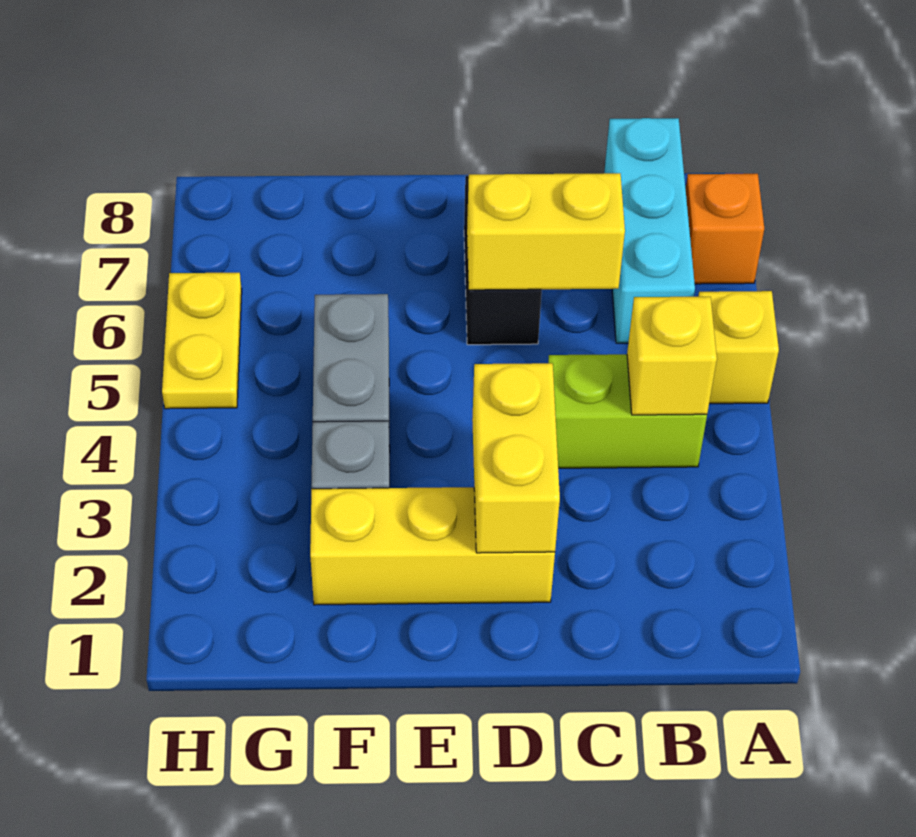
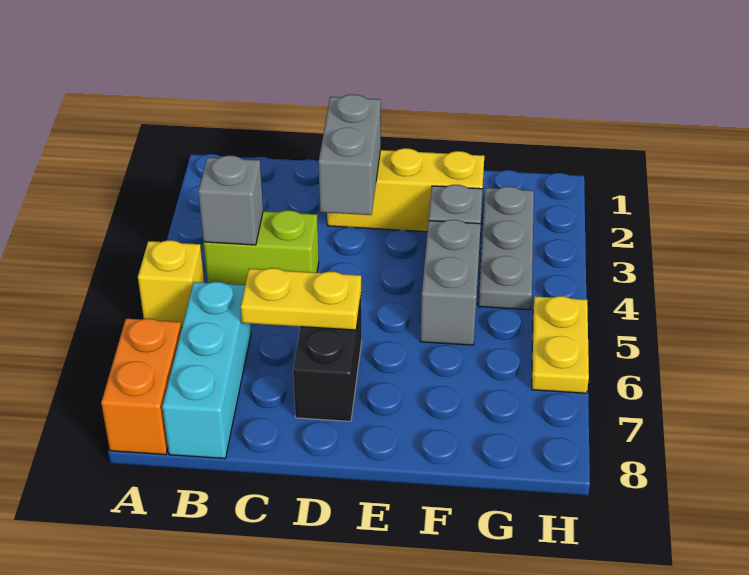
orange 1x1 brick [686,174,764,284] -> orange 1x2 brick [101,319,182,455]
yellow 1x1 brick [627,297,717,415] -> grey 1x1 brick [198,156,263,245]
yellow 1x2 brick [467,173,625,290] -> yellow 1x2 plate [241,268,361,330]
yellow 1x2 brick [472,363,560,553] -> grey 1x2 brick [319,94,381,215]
none -> grey 1x3 plate [478,187,534,310]

